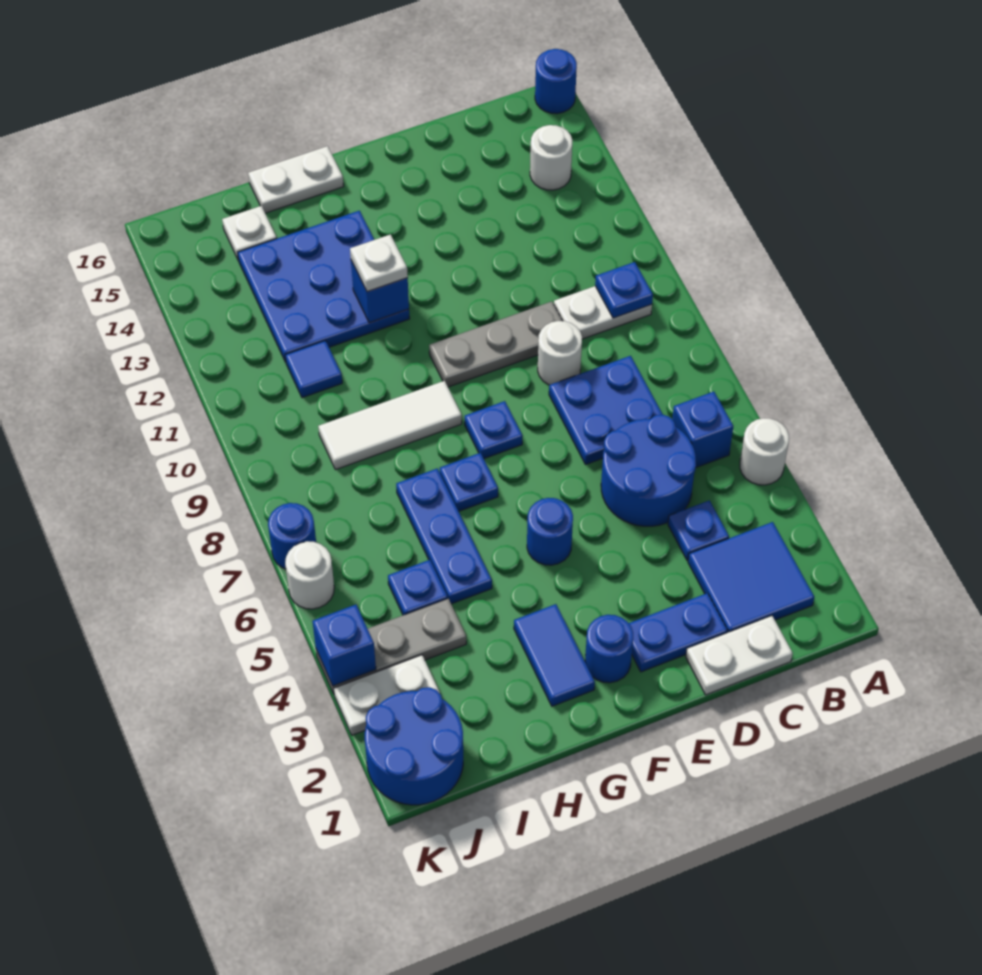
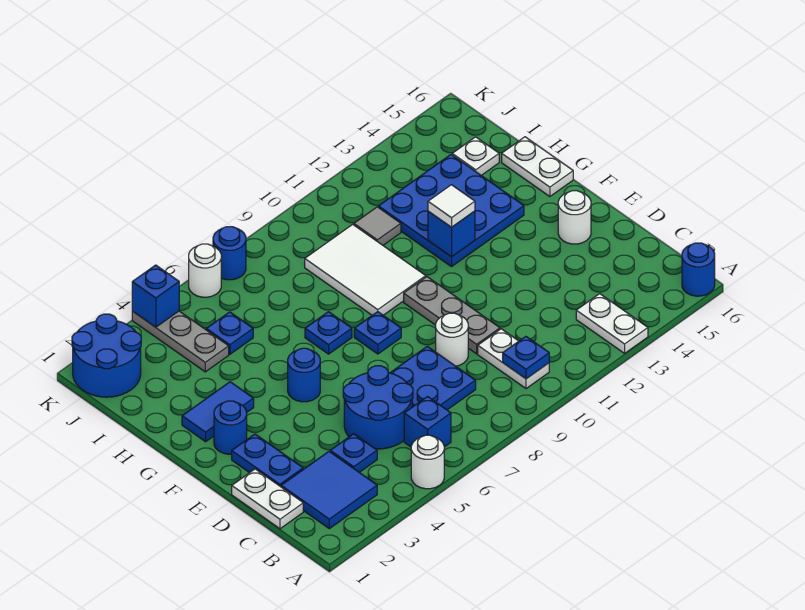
white 1x1 round brick [530,125,572,190] -> white 1x1 round brick moved to [558,191,591,244]
white 1x3 tile [318,381,462,470] -> white 2x3 tile [305,224,426,315]
white 1x1 plate [350,235,408,292] -> white 1x1 tile [428,185,475,227]
blue 1x3 plate [396,469,492,604] -> none
blue 1x1 tile [285,341,342,398] -> grey 1x1 tile [354,207,401,245]
white 1x2 plate [334,655,440,735] -> white 1x2 plate moved to [576,294,648,353]

